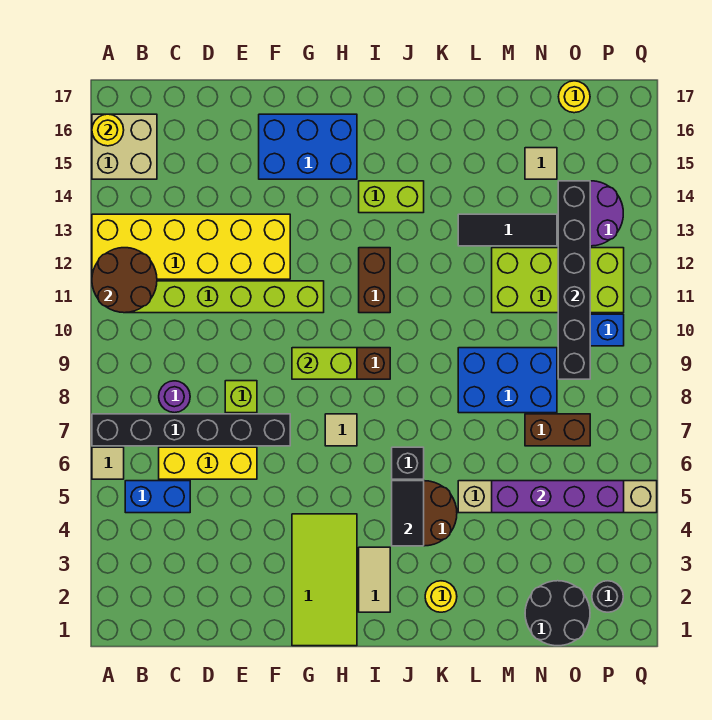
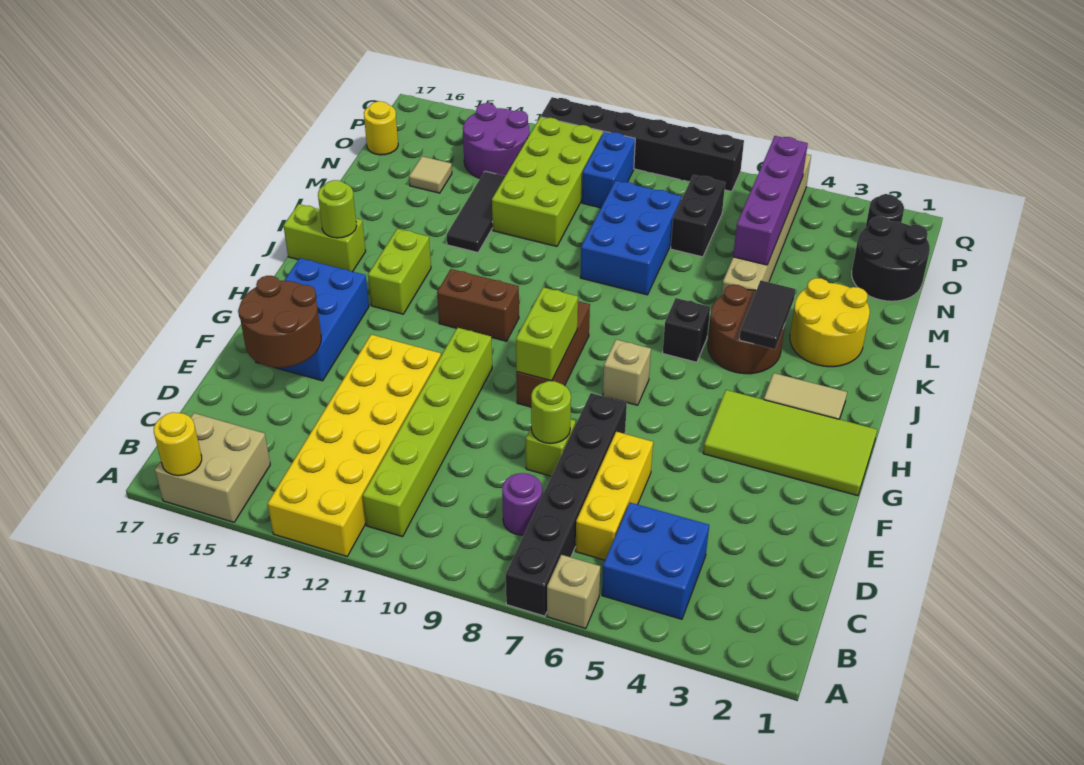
tan 1x1 tile [92,447,124,479] -> tan 1x1 brick [547,555,600,629]
brown 2x2 round brick [92,248,157,313] -> brown 2x2 round brick moved to [238,276,321,368]
blue 1x2 brick [125,481,190,513] -> blue 2x2 brick [602,503,709,619]
none -> lime 1x1 round brick [531,381,571,444]
tan 1x1 tile [325,414,357,446] -> tan 1x1 brick [603,340,651,405]
black 1x2 tile [392,481,424,546] -> black 1x2 tile turned to [739,280,795,349]
none -> lime 1x2 brick [283,204,366,272]
none -> lime 1x1 round brick [318,180,357,238]
yellow 1x1 round brick [425,581,457,612] -> yellow 2x2 round brick [790,278,870,367]
brown 1x2 brick [525,414,590,446] -> black 1x2 brick [671,175,725,257]
black 1x6 brick [558,181,590,379] -> black 1x6 brick moved to [541,97,744,192]

